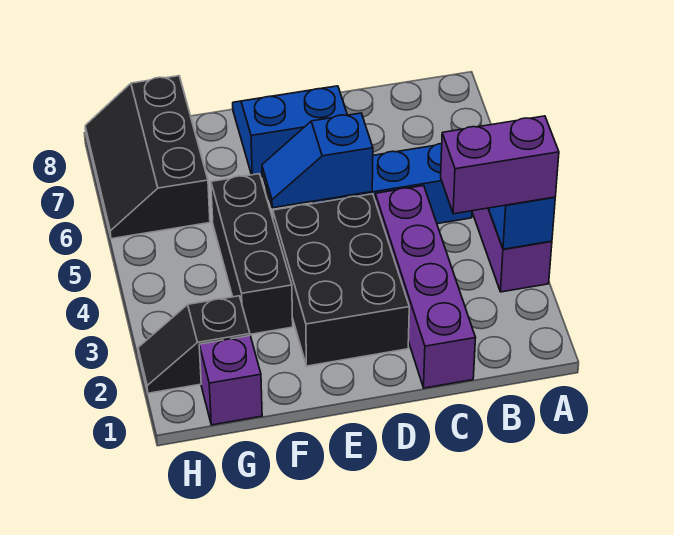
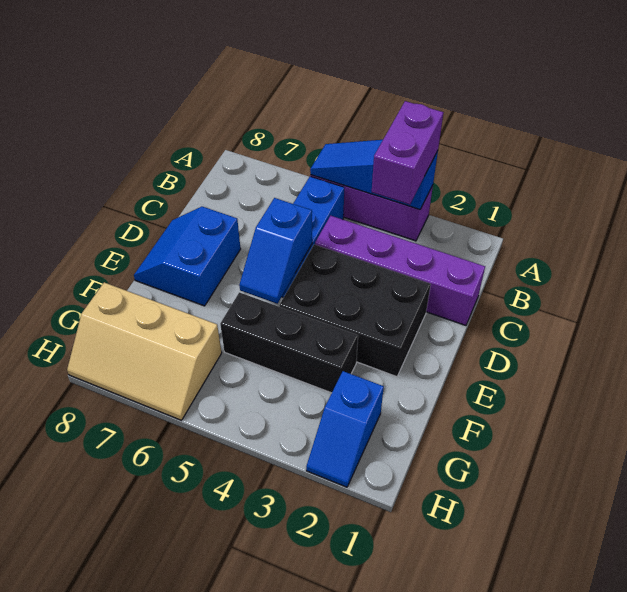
purple 1x1 brick [199,336,262,425] -> none
black 1x2 slope [138,296,250,393] -> blue 1x2 slope [306,371,384,487]
black 2x3 slope [85,76,210,239] -> tan 2x3 slope [67,282,222,420]

